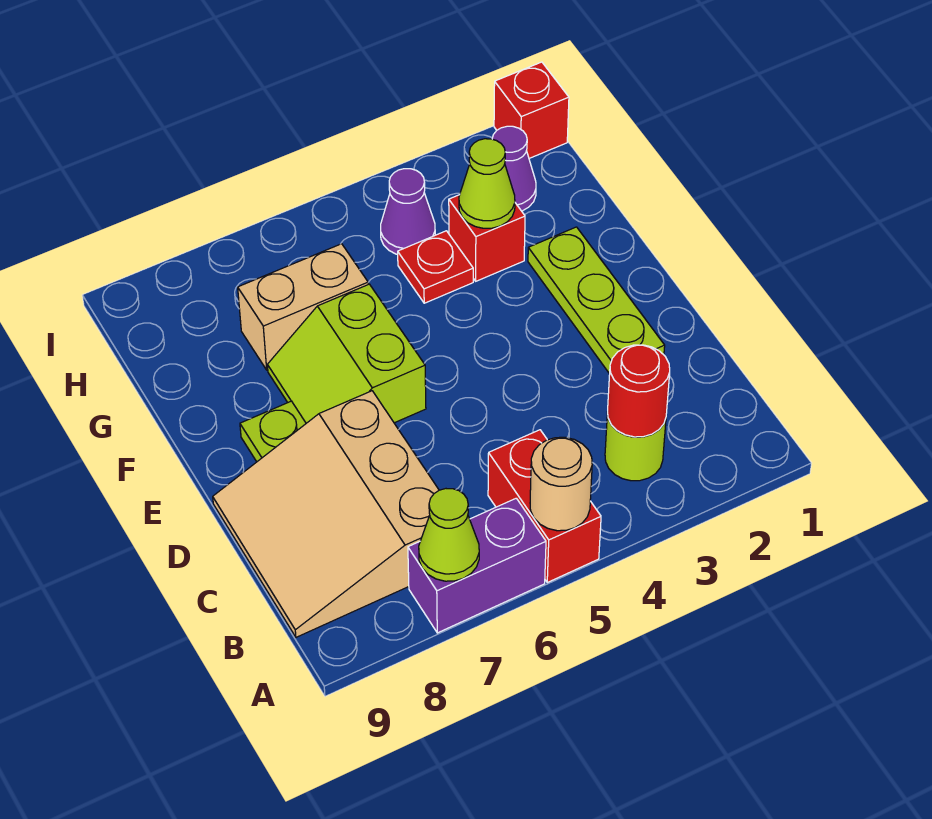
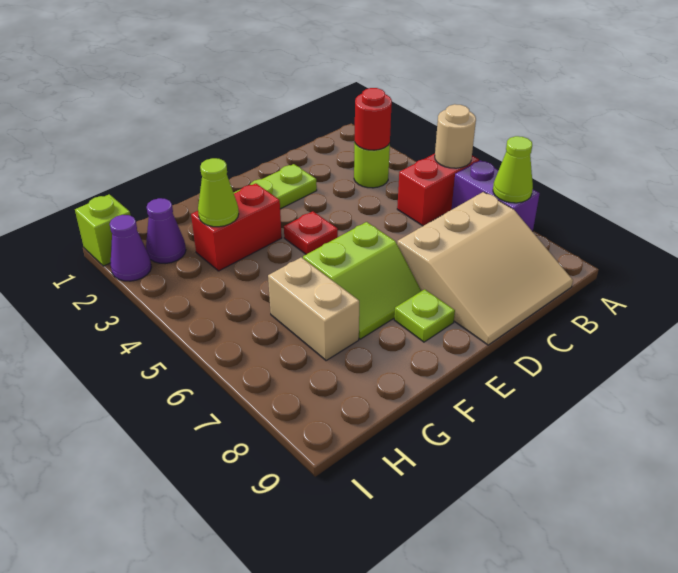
red 1x1 brick [449,195,525,281] -> red 1x2 brick [191,183,282,271]
red 1x1 plate [398,231,473,303] -> red 1x1 plate moved to [284,211,338,254]
purple 1x1 cone [381,169,435,254] -> purple 1x1 cone moved to [110,215,151,281]
red 1x1 brick [494,62,569,158] -> lime 1x1 brick [75,194,131,266]

